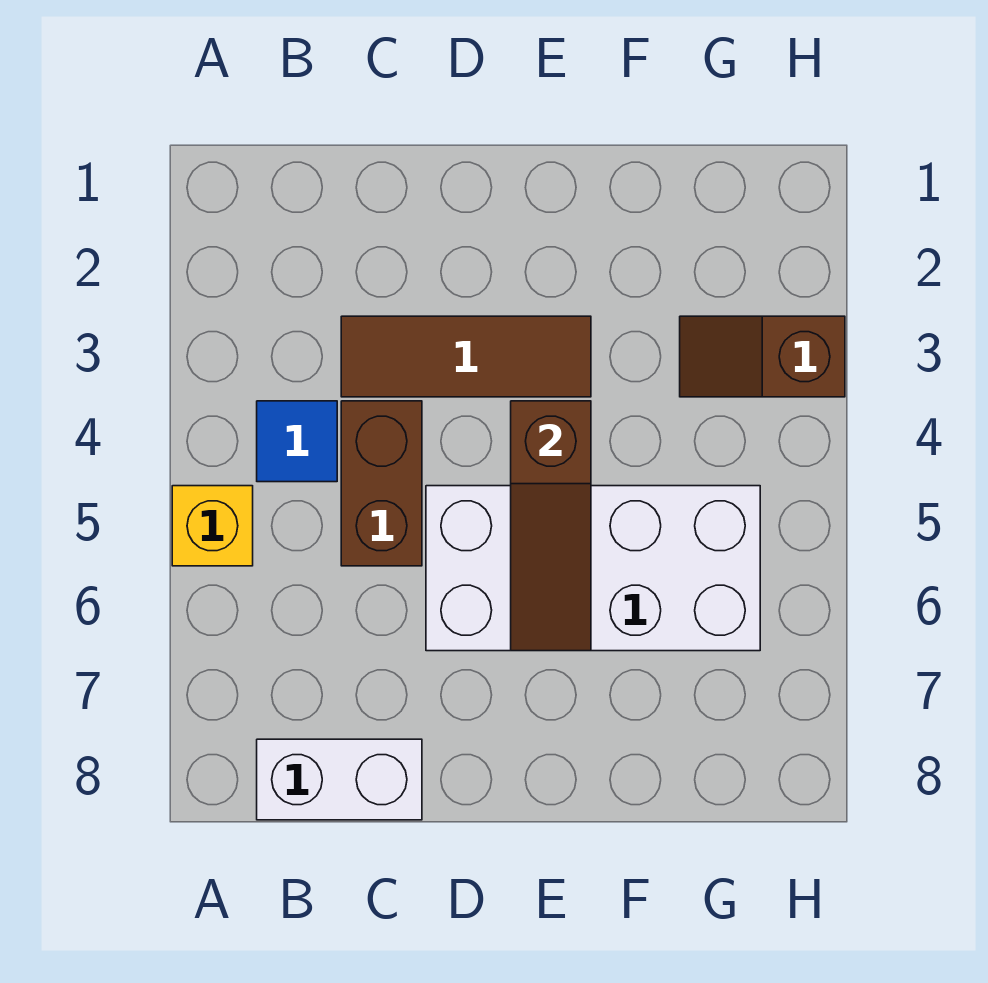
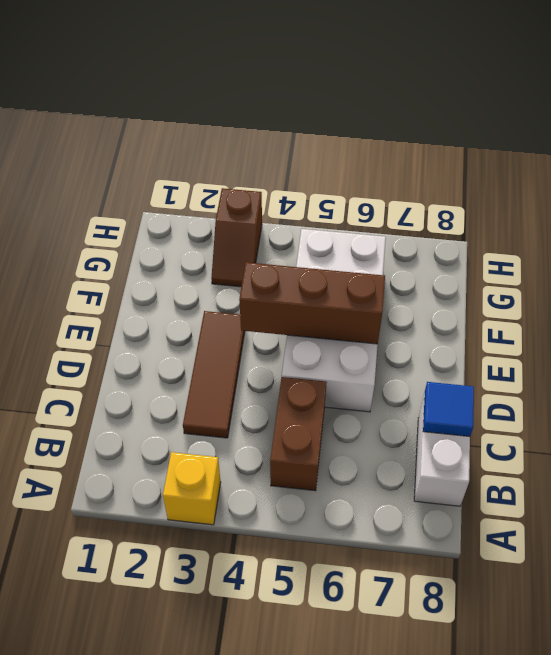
yellow 1x1 brick [172,486,253,566] -> yellow 1x1 brick moved to [163,452,221,525]
blue 1x1 tile [257,401,337,482] -> blue 1x1 tile moved to [423,382,474,437]
brown 1x2 brick [341,401,422,566] -> brown 1x2 brick turned to [270,377,327,491]
brown 1x3 slope [511,401,591,651] -> brown 1x3 brick [239,262,385,344]

